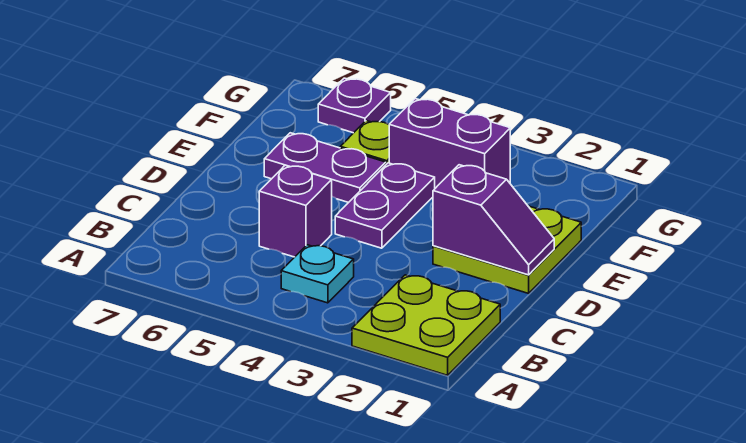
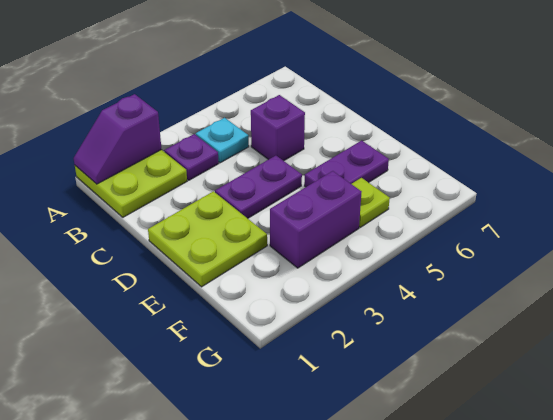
purple 1x2 slope [433,165,554,275] -> purple 1x2 slope moved to [74,94,162,184]
purple 1x2 plate [335,163,435,248] -> purple 1x2 plate turned to [215,156,302,218]
purple 1x1 plate [318,78,391,133] -> purple 1x1 plate moved to [164,134,219,180]

